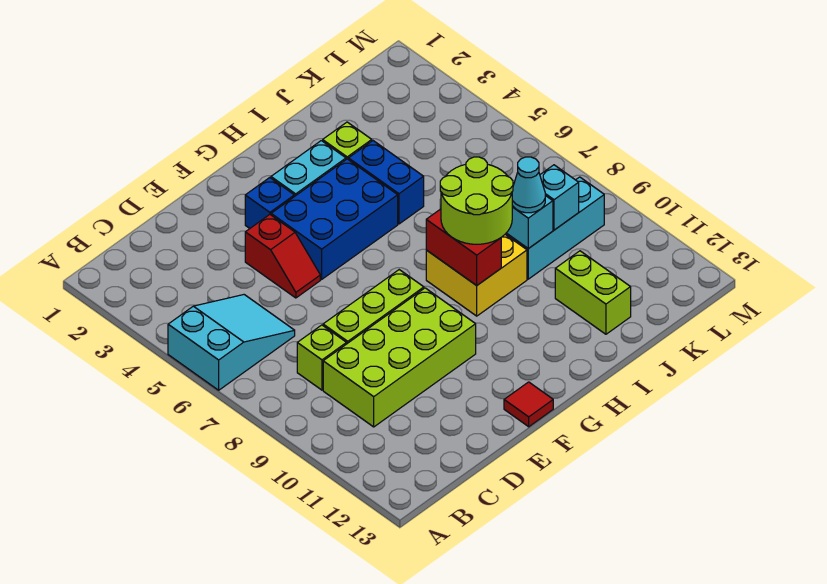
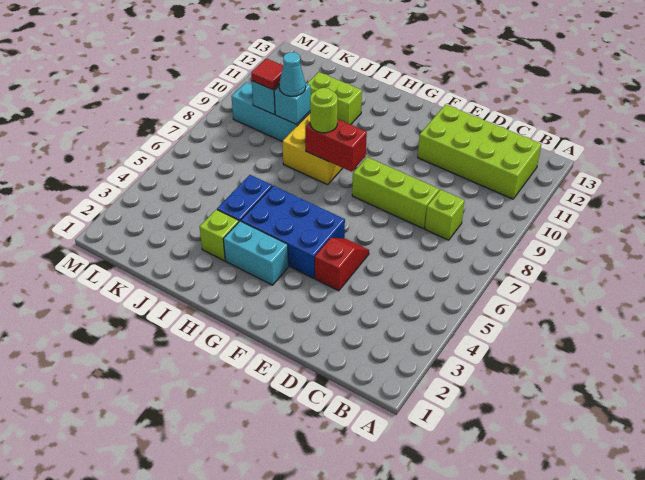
cyan 2x3 slope [168,295,295,390] -> none
lime 2x4 brick [323,288,476,427] -> lime 2x4 brick moved to [418,104,541,199]
blue 1x1 brick [245,178,294,228] -> none
red 1x1 tile [504,382,553,427] -> red 1x1 tile moved to [251,58,283,90]
red 1x2 brick [426,209,501,285] -> red 1x2 brick turned to [305,119,367,172]
lime 2x2 round brick [440,157,513,244] -> lime 1x1 round brick [310,88,338,133]
lime 1x2 brick [555,251,631,334] -> lime 1x2 brick turned to [307,72,362,125]

